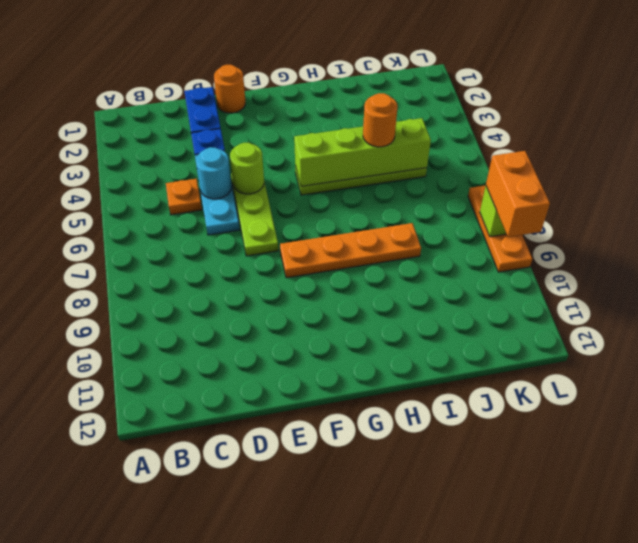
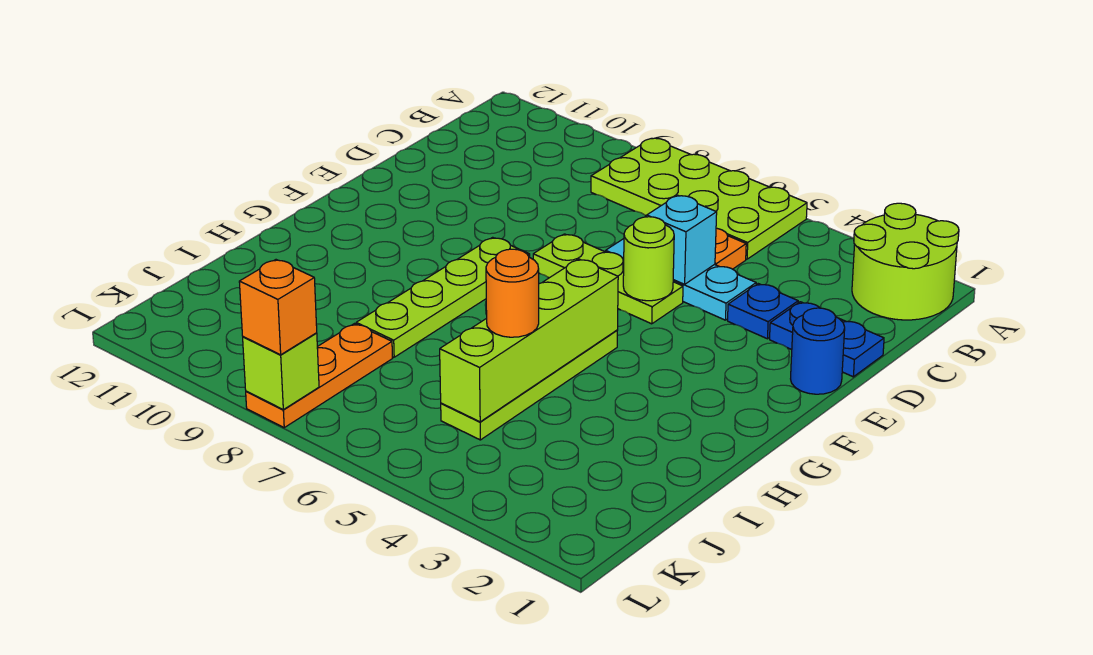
none -> lime 2x2 round brick [852,203,959,320]
none -> lime 2x4 plate [591,138,807,259]
cyan 1x1 round brick [196,147,232,199] -> cyan 1x1 brick [647,195,717,284]
orange 1x1 round brick [214,65,245,113] -> blue 1x1 round brick [791,308,845,394]
orange 1x4 plate [280,223,421,278] -> lime 1x4 plate [356,237,530,357]
orange 1x3 plate [468,185,532,272] -> orange 1x3 plate turned to [246,324,392,427]
orange 1x2 brick [486,151,550,237] -> orange 1x1 brick [239,260,317,355]

